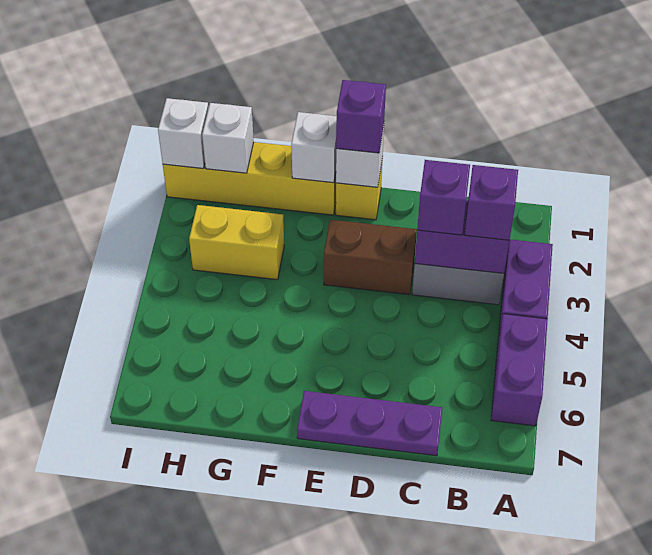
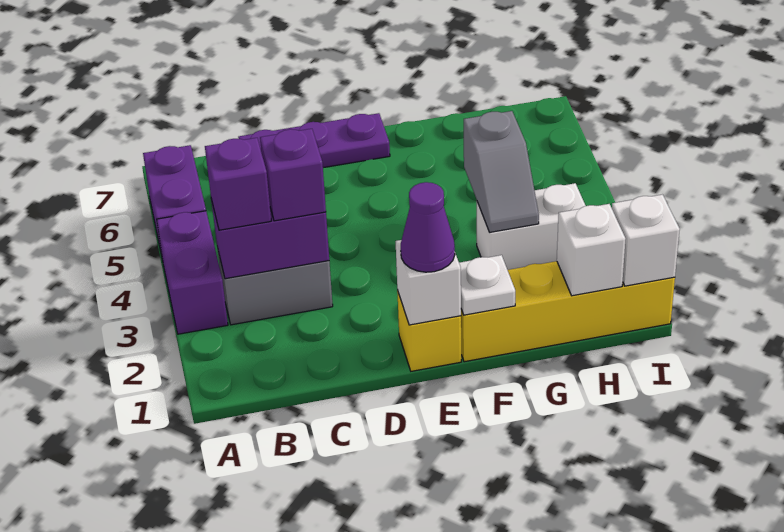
brown 1x2 brick [324,220,417,295] -> none
purple 1x1 brick [336,80,386,153] -> purple 1x1 cone [401,182,455,272]
white 1x1 brick [291,112,337,183] -> white 1x1 plate [459,255,515,315]
yellow 1x2 brick [189,205,284,280] -> white 1x2 brick [477,183,586,270]
none -> grey 1x2 slope [464,111,539,232]

